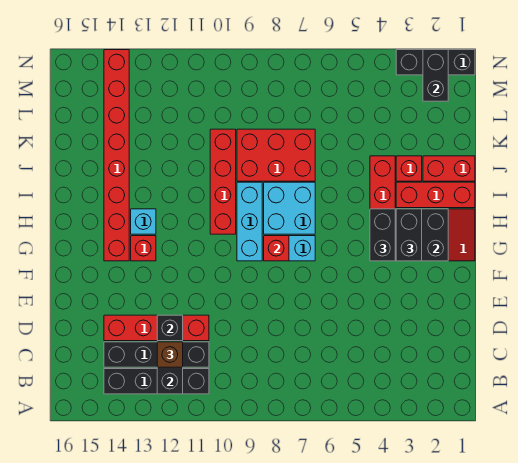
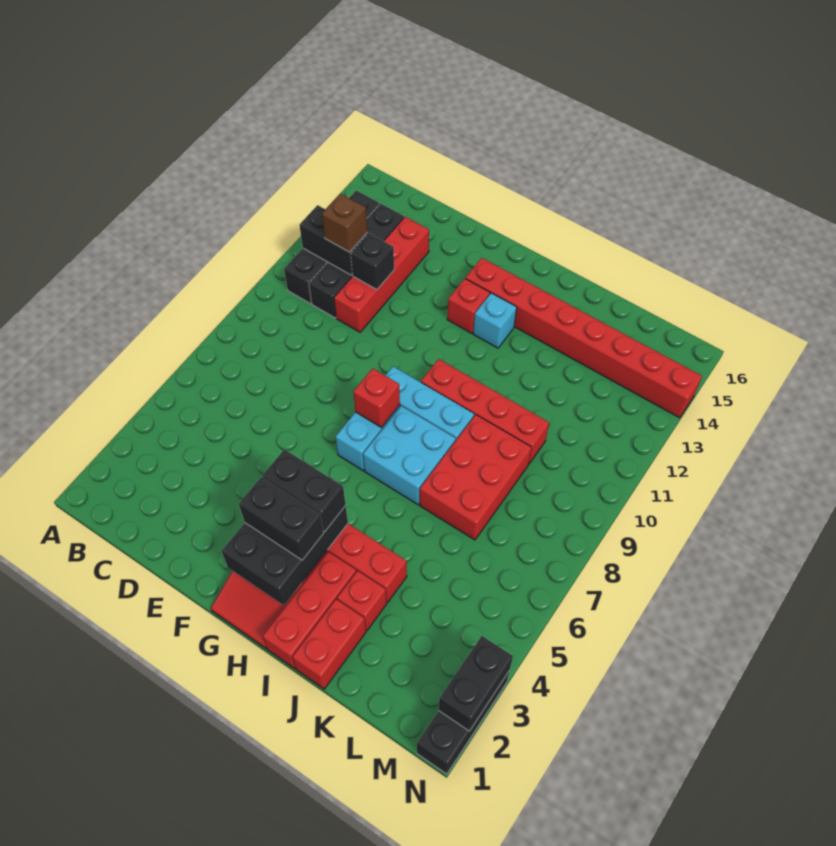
black 1x2 brick [423,50,448,101] -> black 1x2 brick turned to [439,636,513,731]

